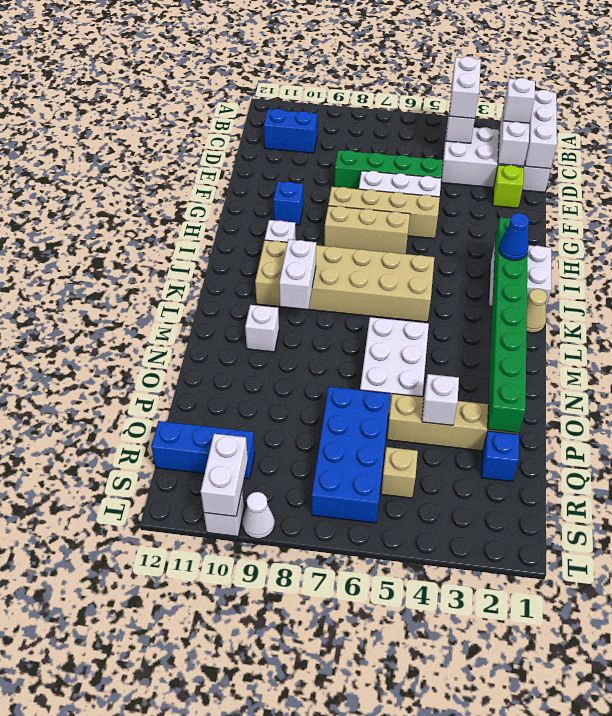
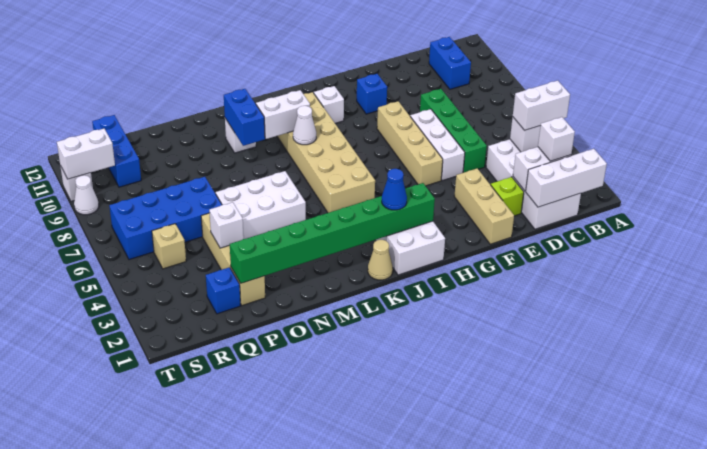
tan 1x3 brick [324,206,410,254] -> tan 1x3 brick moved to [454,168,514,244]
none -> white 1x1 cone [293,106,316,145]
none -> blue 1x2 brick [224,89,265,146]

